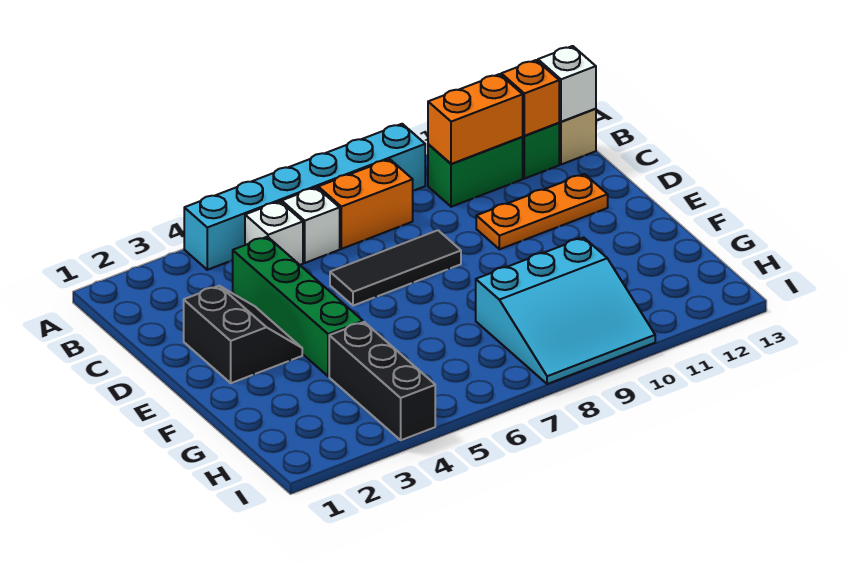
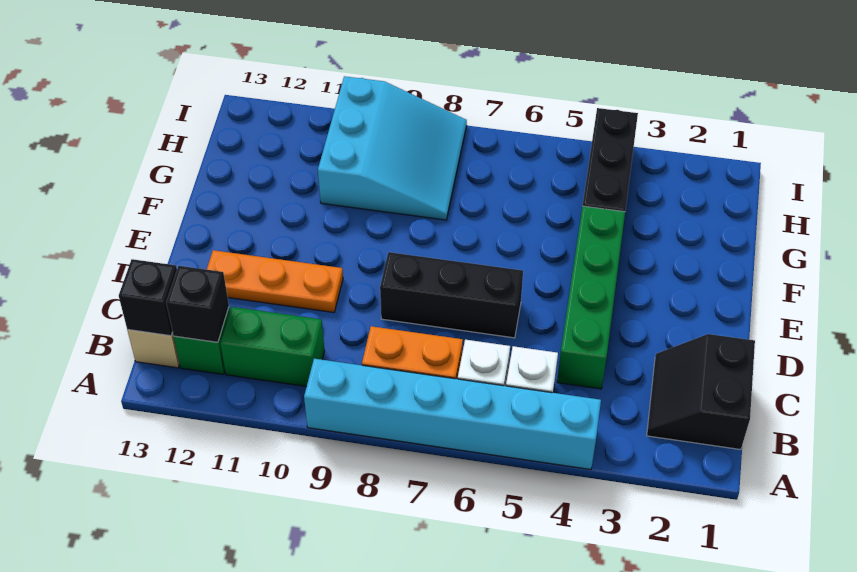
orange 1x2 brick [428,74,523,164] -> none
orange 1x1 brick [501,60,559,136] -> black 1x1 brick [166,266,229,342]
white 1x1 brick [538,46,596,122] -> black 1x1 brick [119,259,177,336]
black 2x2 slope [184,286,302,383] -> black 2x2 slope moved to [647,334,755,450]
black 1x3 tile [330,230,461,306] -> black 1x3 brick [380,252,523,338]
cyan 3x3 slope [476,238,655,384] -> cyan 3x3 slope turned to [318,76,467,220]

